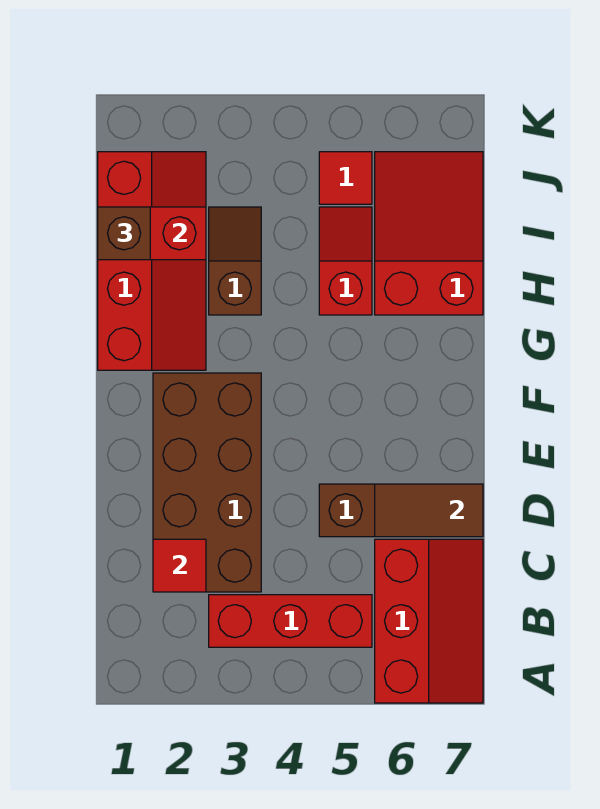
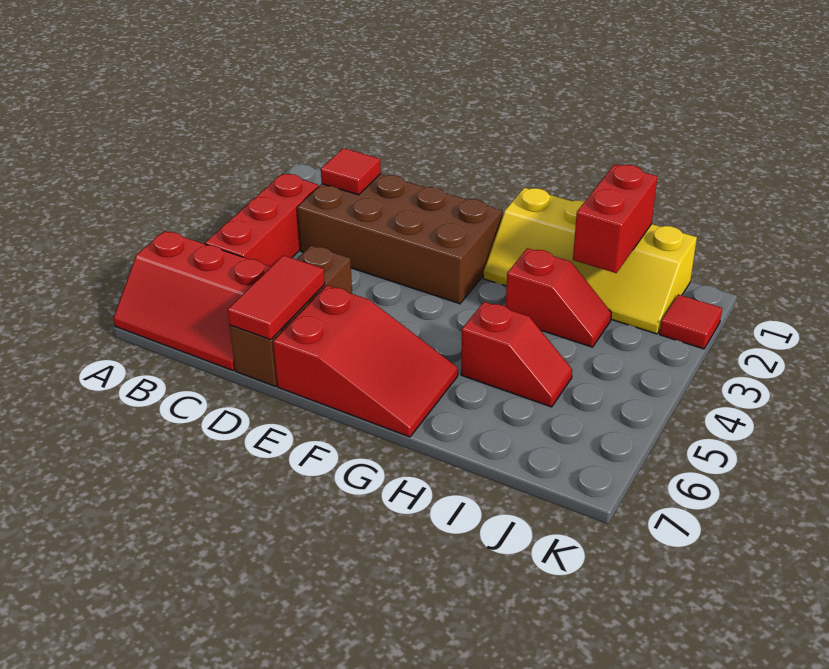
brown 1x2 tile [375,484,483,537] -> red 1x2 tile [228,255,325,340]
red 2x4 slope [98,152,206,370] -> yellow 2x4 slope [483,188,697,334]
brown 1x2 slope [209,207,261,315] -> red 1x2 slope [506,248,611,347]
red 2x3 slope [375,152,483,315] -> red 2x3 slope moved to [273,286,458,437]
brown 1x1 brick [98,207,150,260] -> none
red 1x1 tile [319,152,372,204] -> red 1x1 tile moved to [660,294,722,349]

